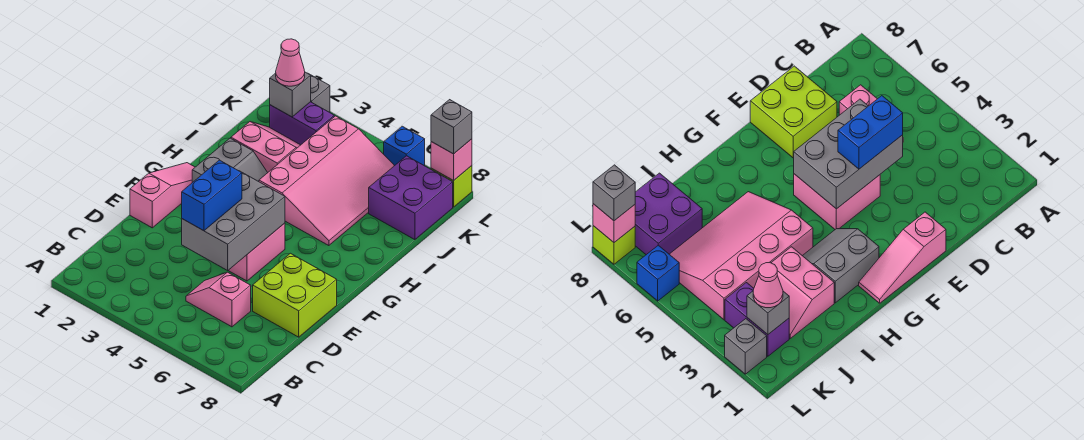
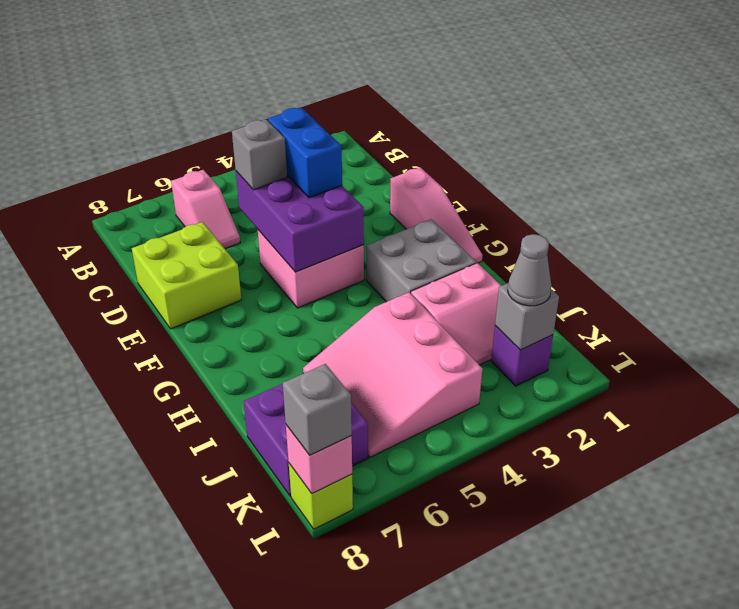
pink 1x2 slope [186,272,251,327] -> pink 1x2 slope turned to [171,170,240,249]
grey 2x3 brick [182,171,285,270] -> purple 2x3 brick [236,171,364,272]
grey 2x2 slope [192,138,268,183] -> grey 2x2 brick [366,219,476,302]
pink 3x4 slope [259,116,394,246] -> pink 3x3 slope [303,292,482,457]
purple 1x2 brick [270,102,334,145] -> purple 1x1 brick [491,326,553,386]
pink 1x1 cone [276,39,305,86] -> grey 1x1 cone [508,234,551,306]
grey 1x1 brick [309,74,330,112] -> grey 1x1 brick moved to [232,119,287,190]
blue 1x1 brick [384,126,425,166] -> none

